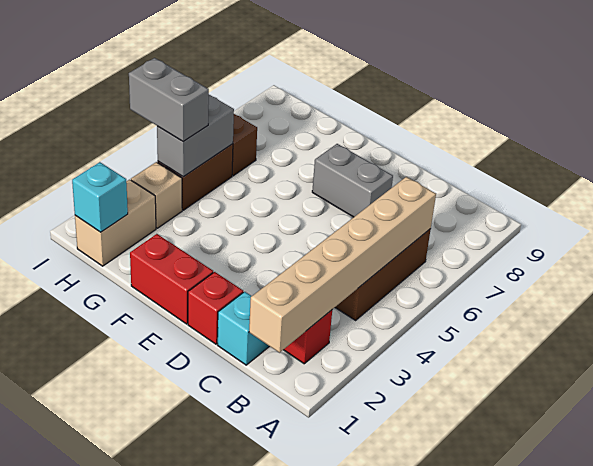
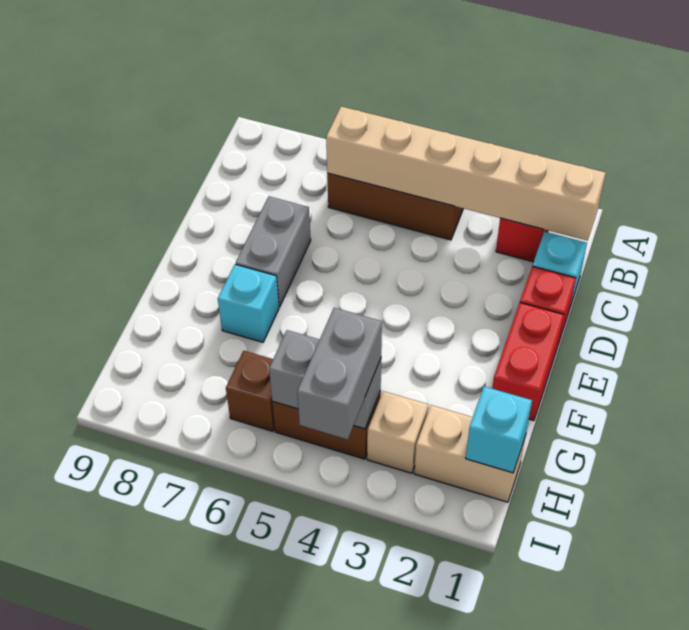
none -> cyan 1x1 brick [218,264,279,342]

